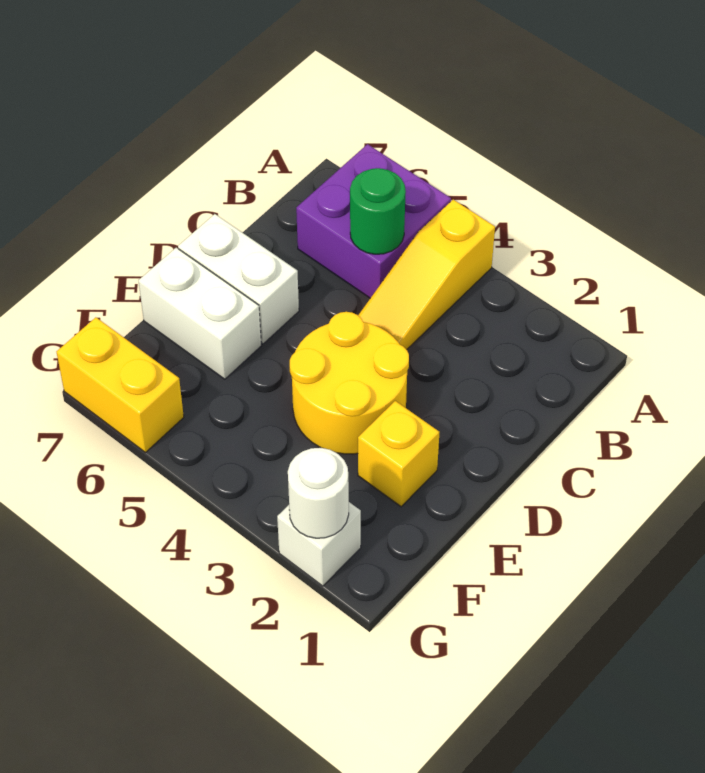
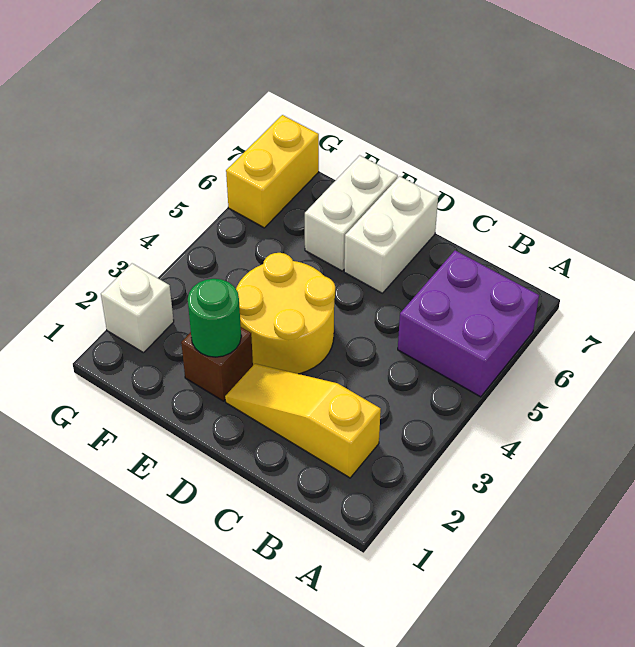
yellow 1x3 slope [358,200,495,350] -> yellow 1x3 slope moved to [225,364,381,478]
green 1x1 round brick [350,168,406,254] -> green 1x1 round brick moved to [188,279,241,357]
yellow 1x1 brick [358,401,439,507] -> brown 1x1 brick [181,327,253,401]
white 1x1 round brick [288,448,349,538] -> none

